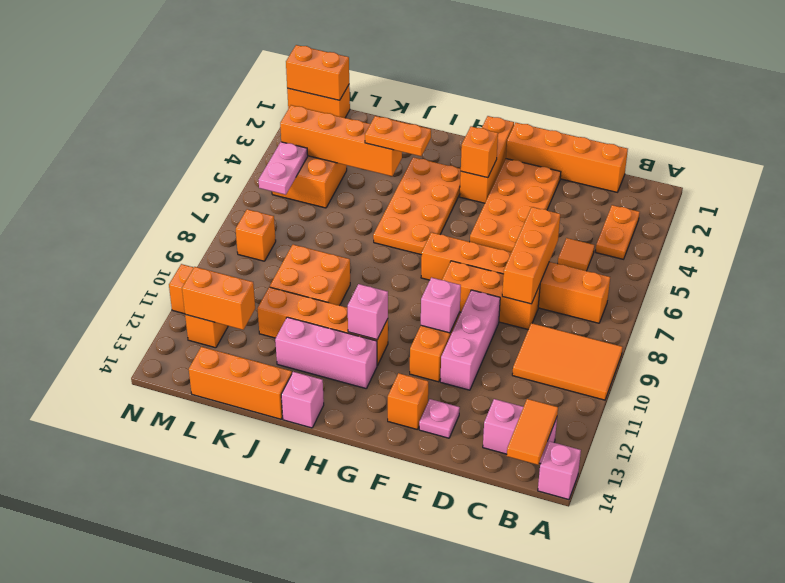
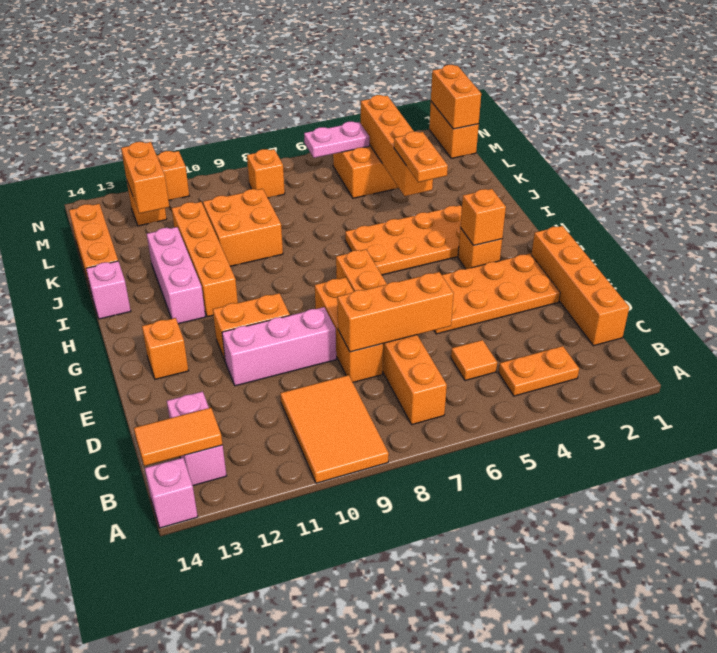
pink 1x1 plate [419,399,460,438] -> none
pink 1x1 brick [421,277,461,333] -> none
orange 1x3 brick [460,116,514,203] -> orange 1x1 brick [458,228,502,269]
pink 1x1 brick [348,284,388,339] -> none

